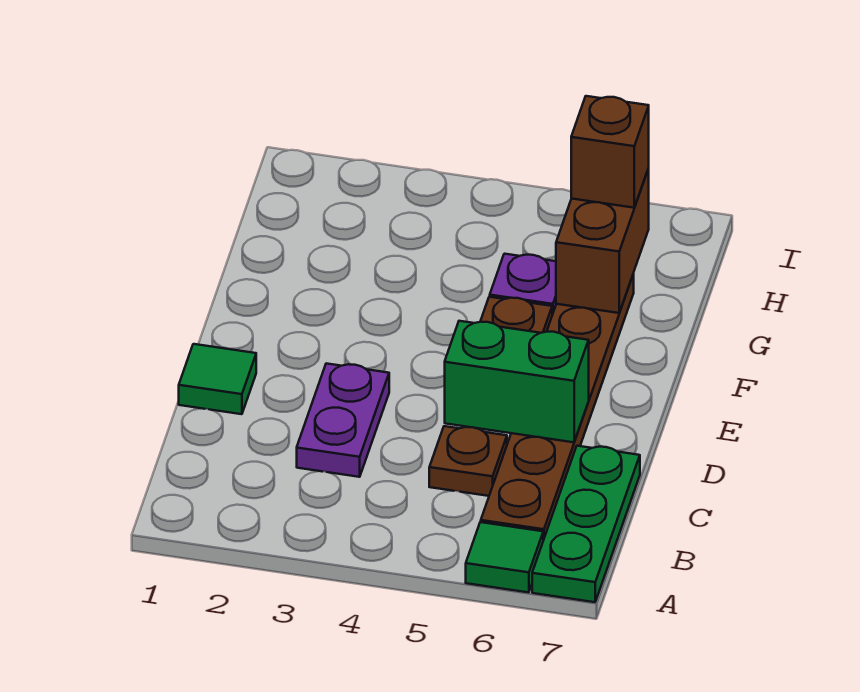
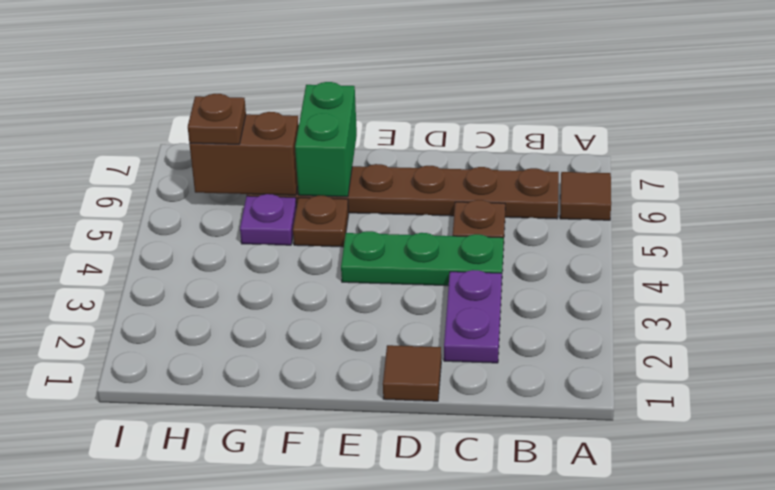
green 1x1 tile [466,522,543,592] -> brown 1x1 tile [560,172,611,220]
green 1x3 plate [532,446,640,602] -> green 1x3 plate moved to [341,231,504,286]
purple 1x2 plate [297,363,389,477] -> purple 1x2 plate turned to [444,270,502,363]
green 1x1 tile [179,344,256,414] -> brown 1x1 tile [383,345,441,401]
green 1x2 brick [445,321,589,442] -> green 1x2 brick moved to [295,82,357,197]
brown 1x1 brick [571,96,649,208] -> brown 1x1 plate [188,94,246,144]

